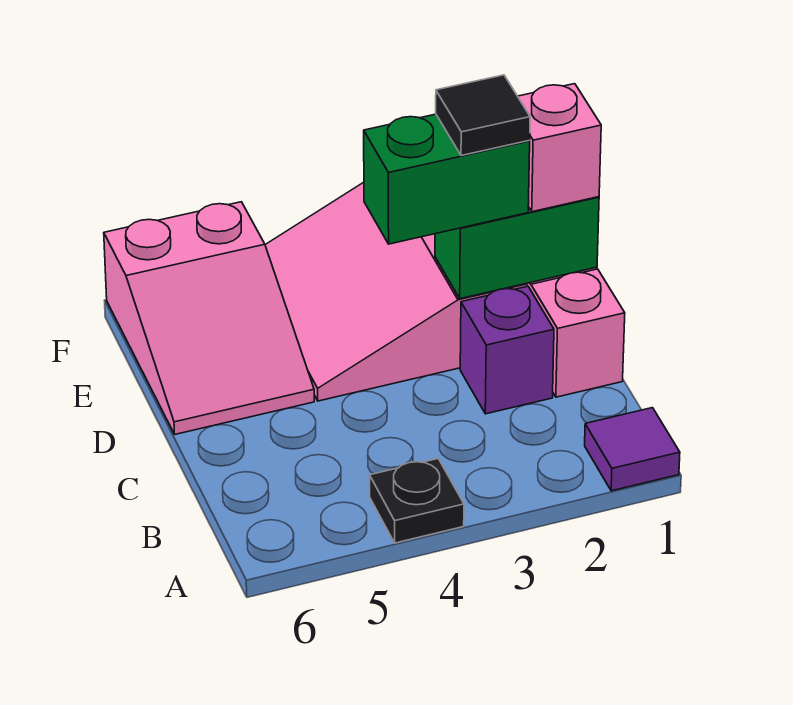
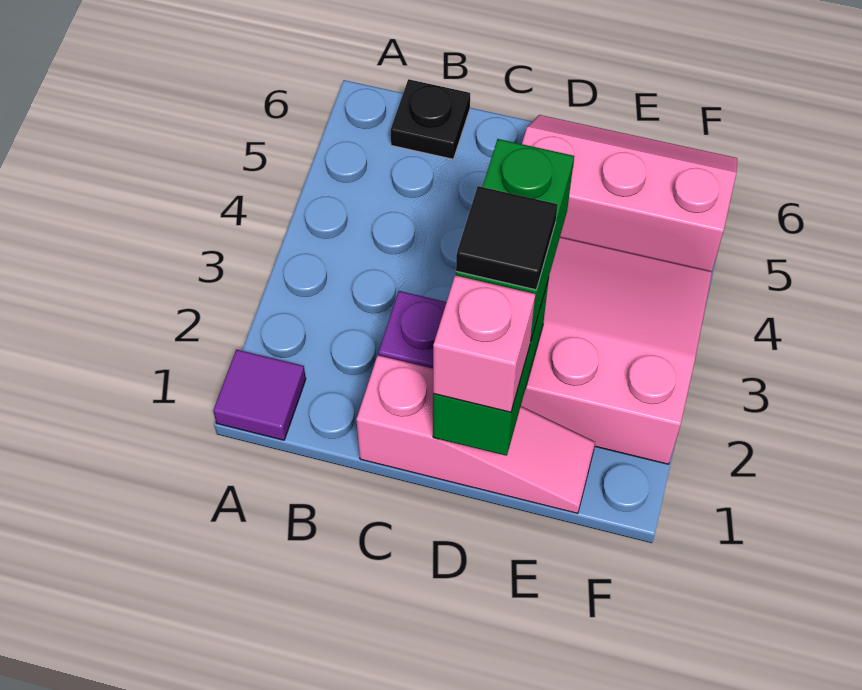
black 1x1 plate [370,459,464,543] -> black 1x1 plate moved to [390,79,470,159]
pink 2x3 slope [104,202,314,434] -> pink 2x3 slope turned to [522,115,737,272]

